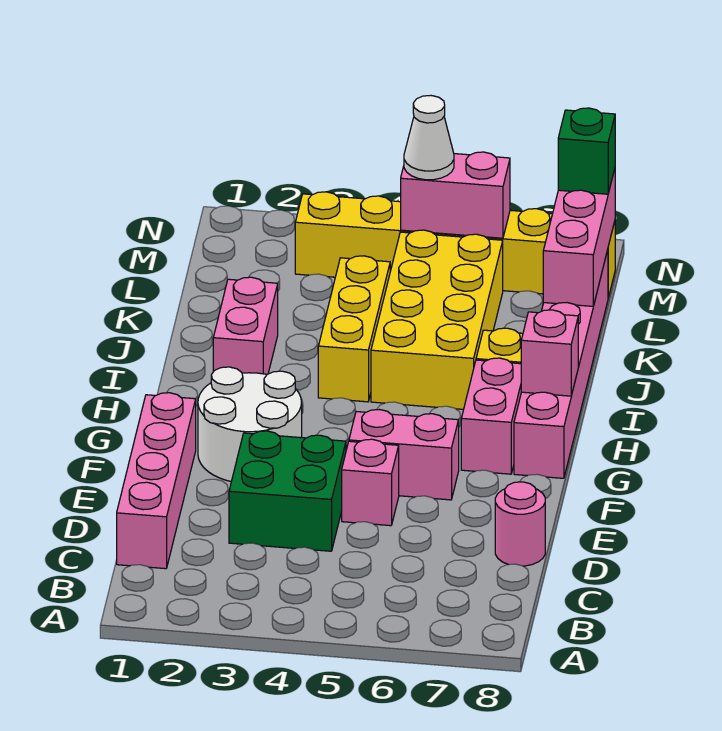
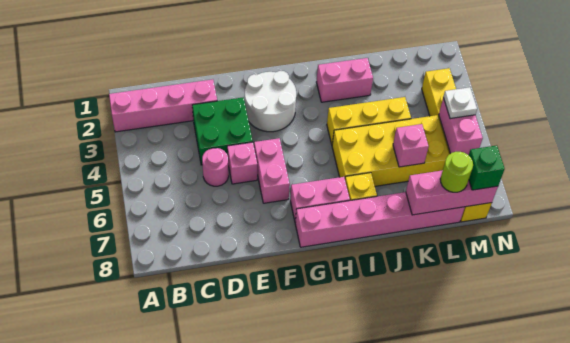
pink 1x4 brick [117,393,196,569] -> pink 1x4 brick moved to [109,79,217,132]
pink 1x1 round brick [495,482,545,566] -> pink 1x1 round brick moved to [202,148,229,186]
pink 1x1 brick [521,310,578,396] -> pink 1x1 brick moved to [393,124,429,167]
none -> lime 1x1 round brick [440,152,473,192]
white 1x1 cone [404,96,454,180] -> white 1x1 plate [443,87,477,119]

